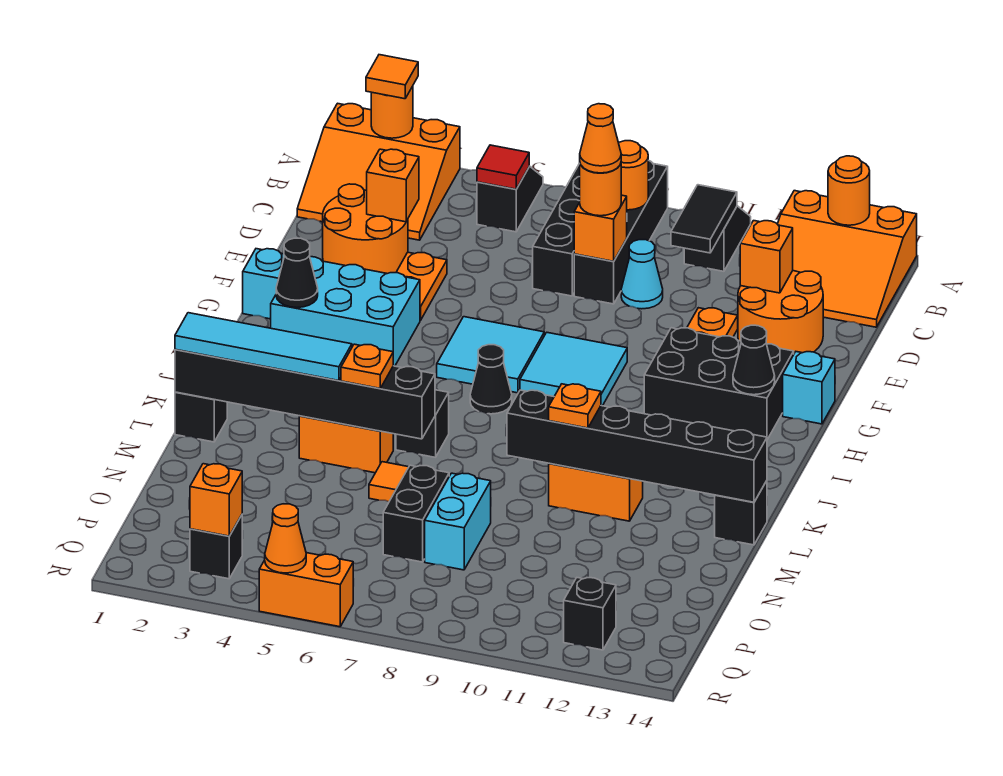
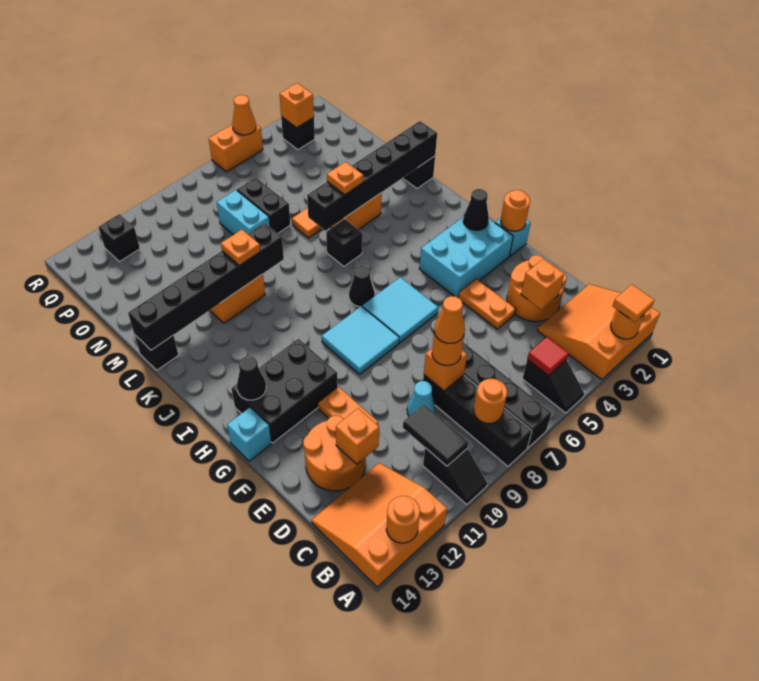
none -> orange 1x1 round brick [501,190,530,231]
cyan 1x4 tile [175,313,352,381] -> none

